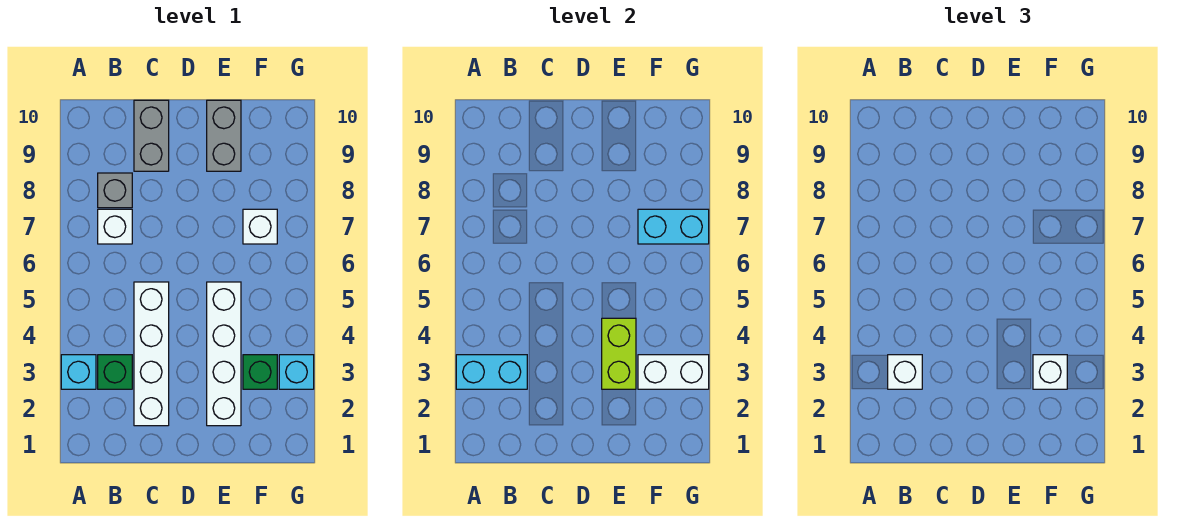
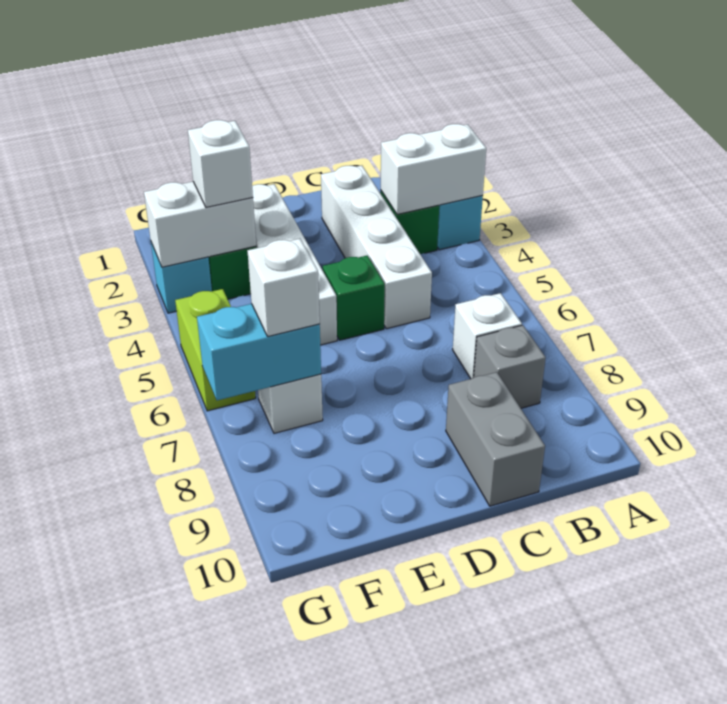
cyan 1x2 brick [456,355,527,389] -> white 1x2 brick [380,124,486,215]
white 1x1 brick [888,355,922,389] -> white 1x1 brick moved to [248,239,320,336]
none -> green 1x1 brick [323,256,385,340]
lime 1x2 brick [602,318,636,389] -> lime 1x2 brick moved to [175,289,256,411]
grey 1x2 brick [207,100,241,171] -> none

